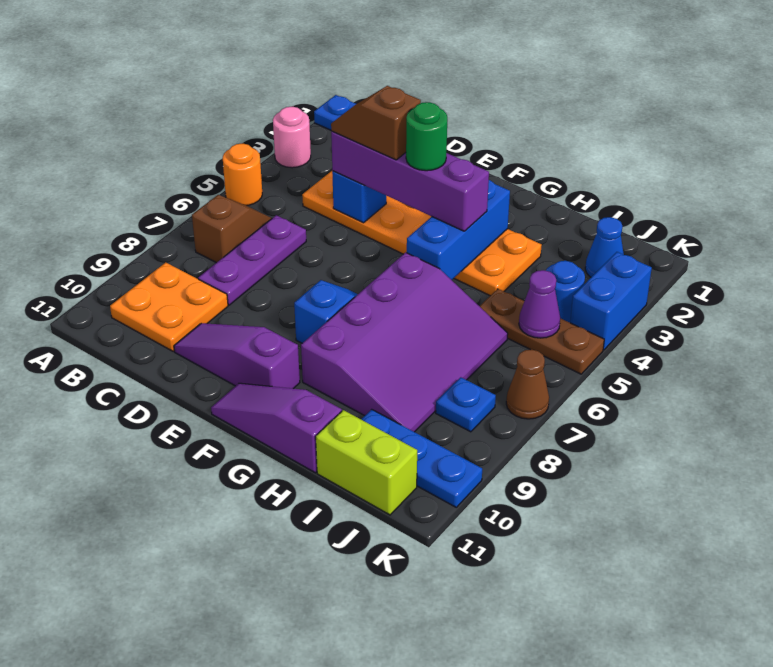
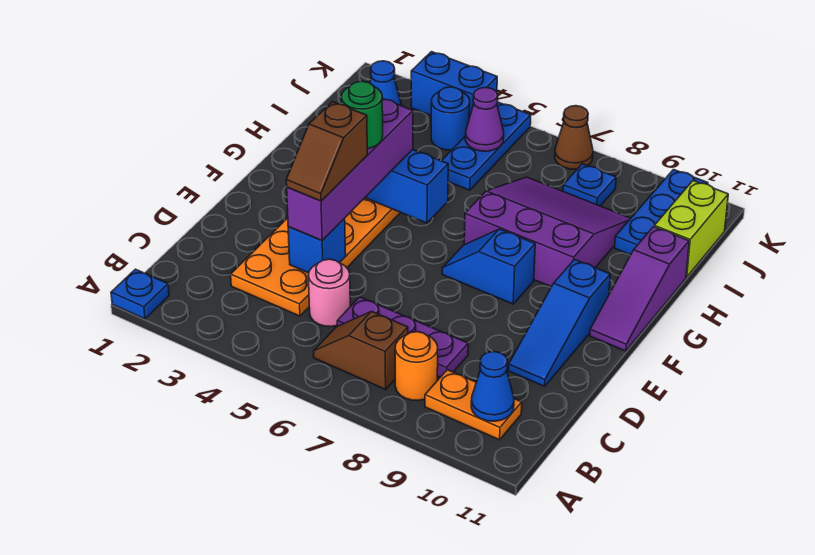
pink 1x1 round brick [273,107,311,168] -> pink 1x1 round brick moved to [308,259,350,327]
orange 1x1 round brick [223,144,262,206] -> orange 1x1 round brick moved to [395,332,438,400]
orange 2x2 plate [110,262,228,351] -> orange 1x2 plate [425,370,522,440]
none -> blue 1x1 cone [471,351,514,421]
purple 1x3 slope [174,323,300,389] -> blue 1x3 slope [509,259,610,386]
purple 3x4 slope [301,252,508,432] -> purple 3x3 slope [464,177,631,287]
brown 1x3 plate [480,289,604,374] -> blue 1x3 plate [442,102,531,190]

